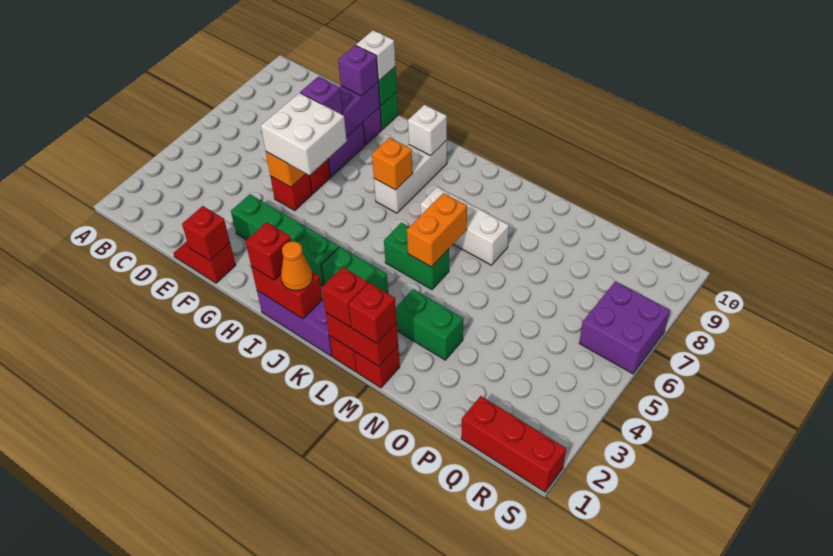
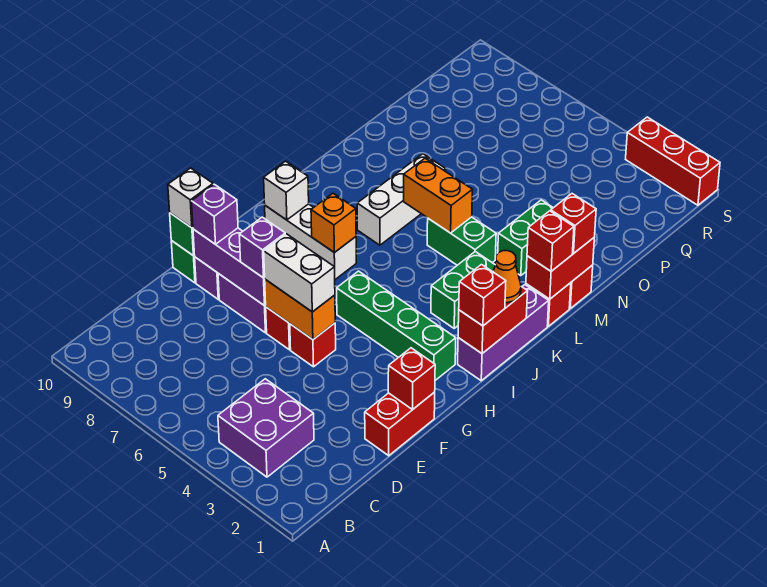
red 1x2 slope [174,241,236,283] -> red 1x2 brick [365,392,435,456]
green 1x4 brick [231,194,339,286] -> green 1x4 brick turned to [337,271,456,380]
white 2x2 brick [261,93,347,175] -> white 1x2 brick [264,234,335,312]
green 1x2 brick [384,223,449,290] -> green 1x2 brick turned to [427,217,496,265]
red 1x3 brick [461,396,566,492] -> red 1x3 brick turned to [626,117,720,205]
purple 2x2 brick [579,281,670,374] -> purple 2x2 brick moved to [218,379,314,477]

